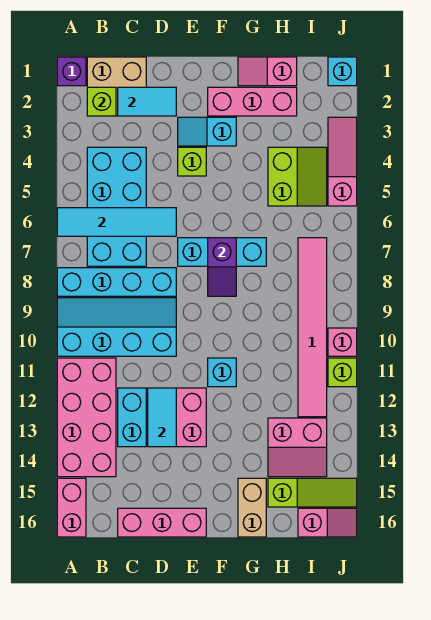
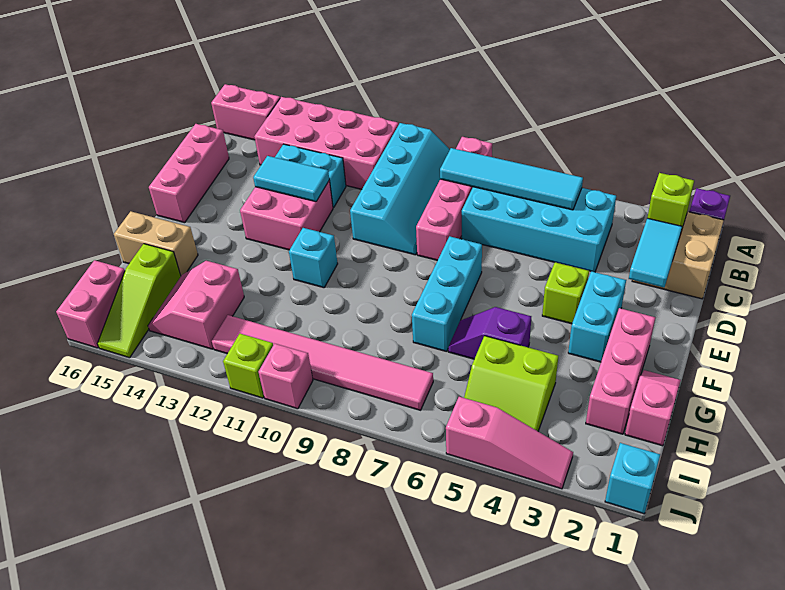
cyan 1x4 tile [57,208,176,236] -> cyan 1x4 tile turned to [440,148,583,210]
cyan 1x4 brick [57,268,176,296] -> pink 1x4 brick [416,137,492,260]
cyan 1x2 slope [178,117,236,146] -> cyan 1x2 brick [568,271,626,362]
purple 1x2 slope [208,238,236,296] -> purple 1x2 slope moved to [448,307,531,359]
pink 1x2 slope [298,508,357,537] -> pink 1x2 brick [56,260,125,348]

